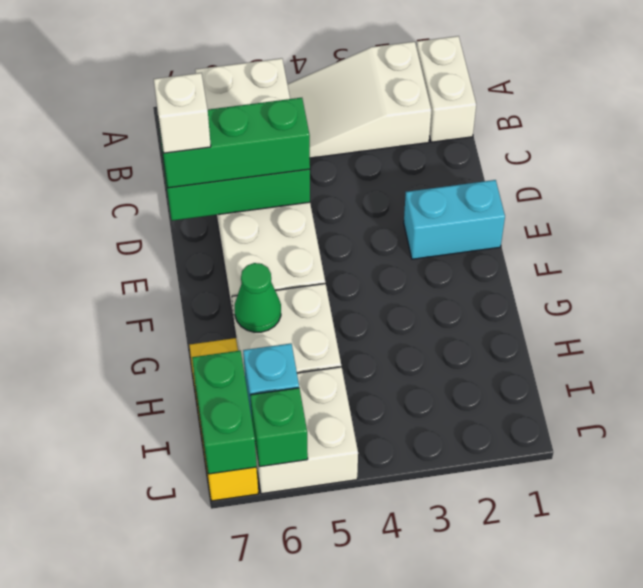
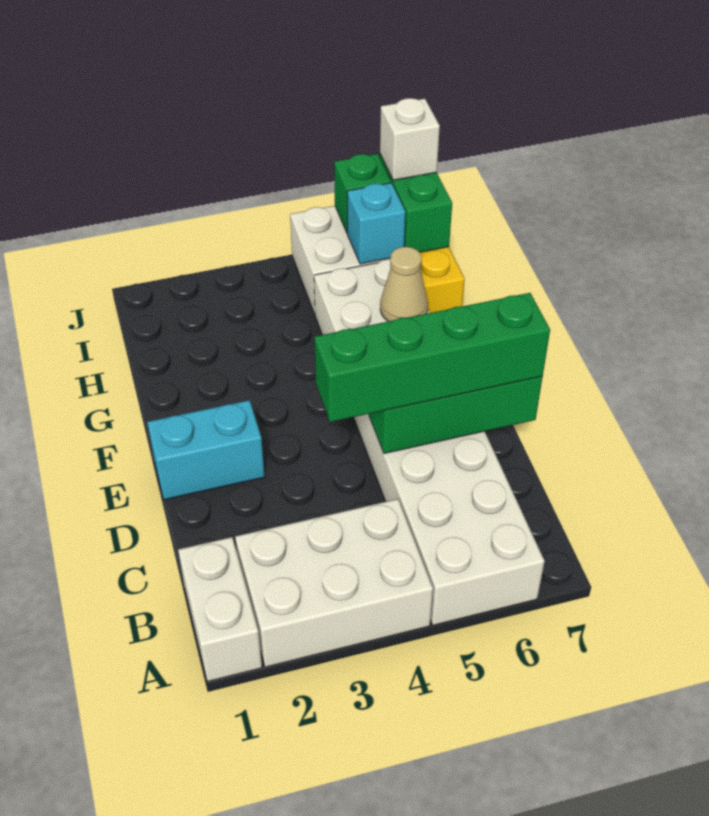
white 2x3 slope [287,42,431,158] -> white 2x3 brick [235,499,433,667]
green 1x3 brick [159,98,310,188] -> green 1x4 brick [314,293,550,422]
white 1x1 brick [154,73,211,153] -> white 1x1 brick moved to [380,98,440,180]
green 1x1 cone [235,263,281,332] -> tan 1x1 cone [380,247,428,321]

